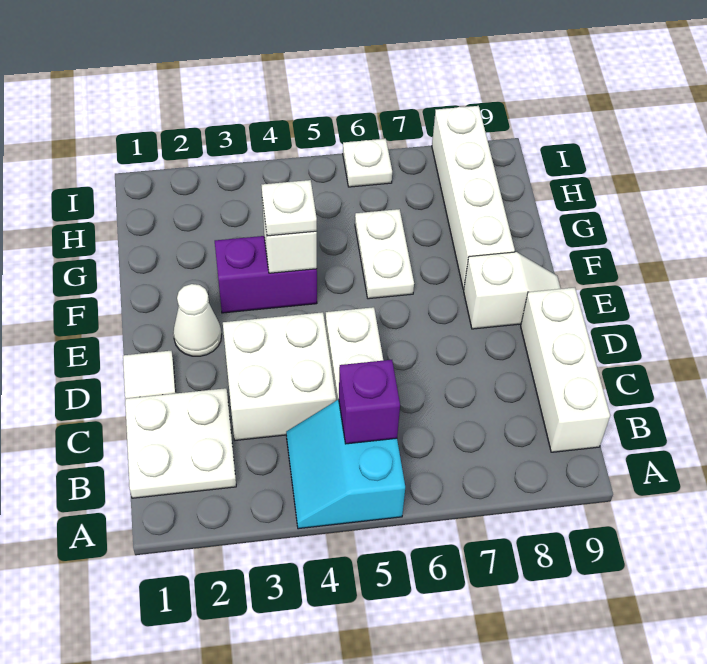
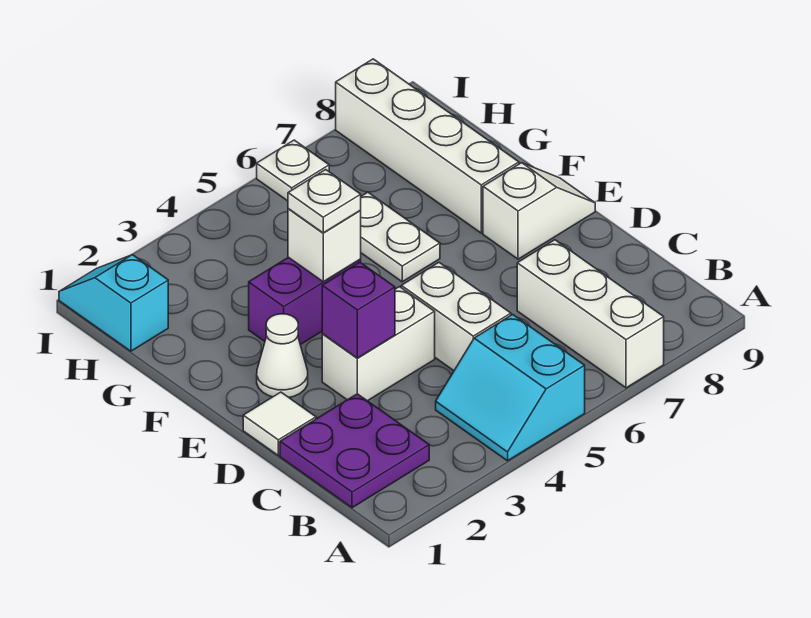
white 2x2 plate [125,388,236,498] -> purple 2x2 plate [280,394,429,508]
purple 1x1 brick [339,360,400,444] -> purple 1x1 brick moved to [322,262,395,358]
white 1x3 brick [521,288,610,452] -> white 1x3 brick moved to [517,240,664,388]
white 2x2 brick [223,312,336,440] -> white 1x2 brick [322,287,435,401]
none -> cyan 1x2 slope [59,255,168,351]

